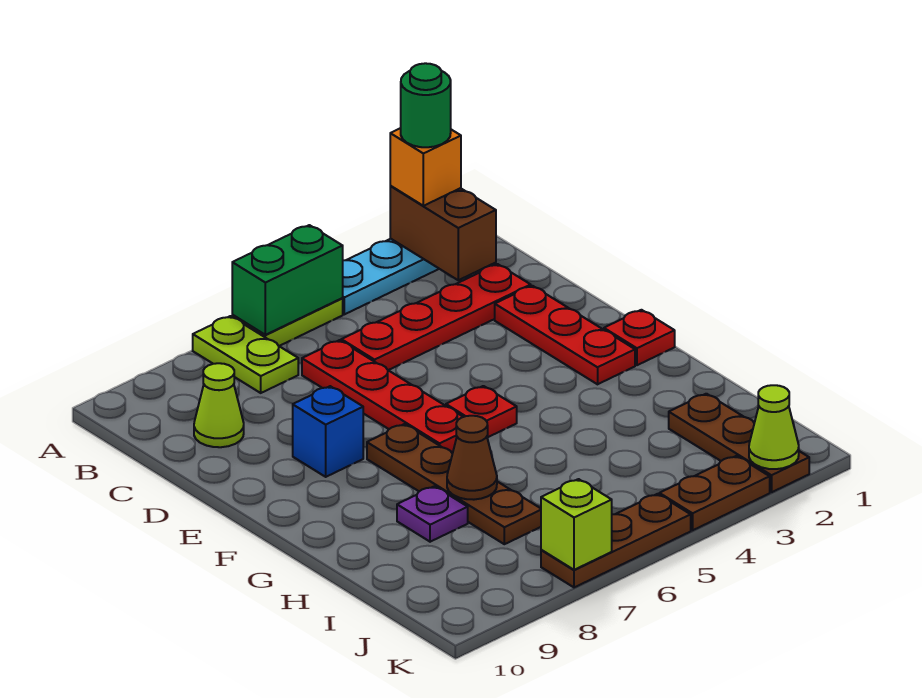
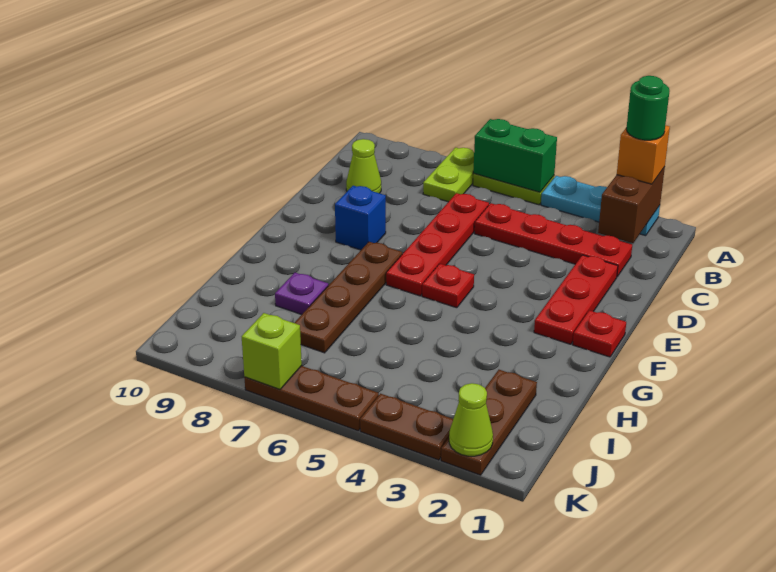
brown 1x1 cone [447,416,497,500] -> none

